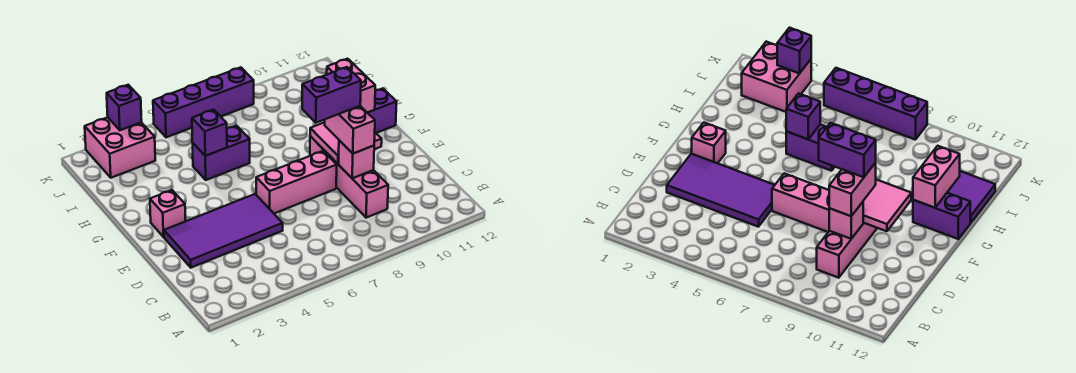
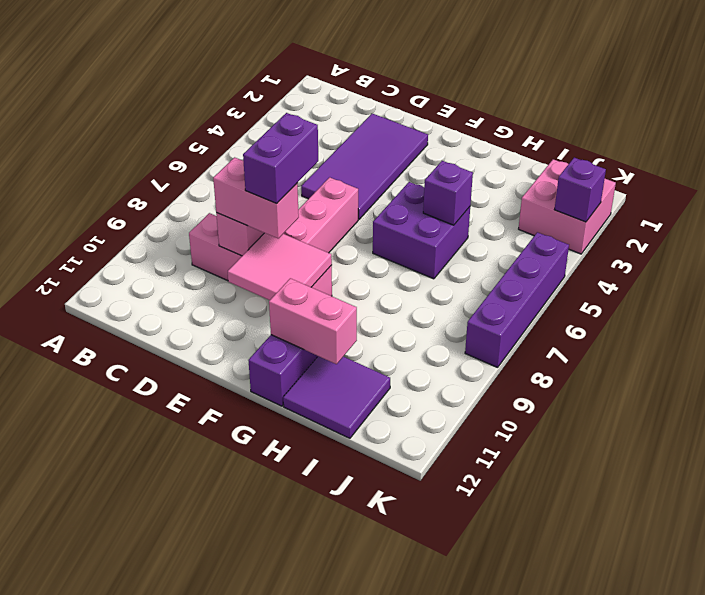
pink 1x1 brick [150,190,185,237] -> none
purple 1x2 brick [193,126,250,180] -> purple 2x2 brick [373,182,470,279]

